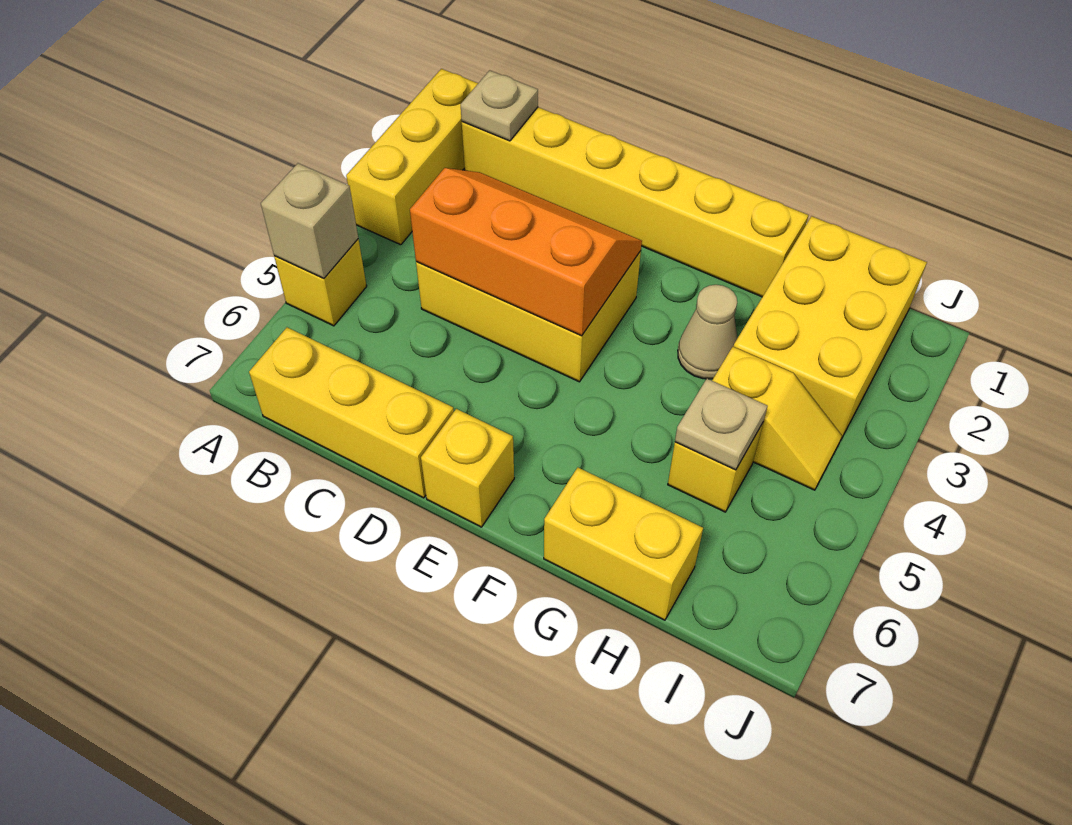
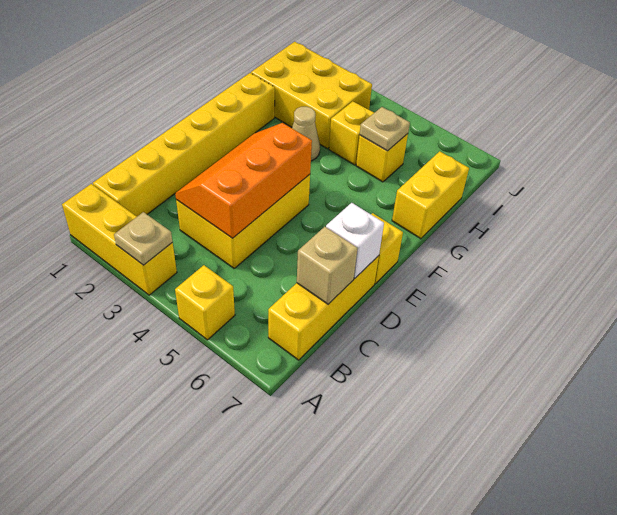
tan 1x1 brick [261,163,358,278] -> tan 1x1 brick moved to [297,227,358,304]
tan 1x1 plate [461,70,538,141] -> tan 1x1 plate moved to [114,212,173,265]
none -> white 1x1 brick [326,203,384,278]

